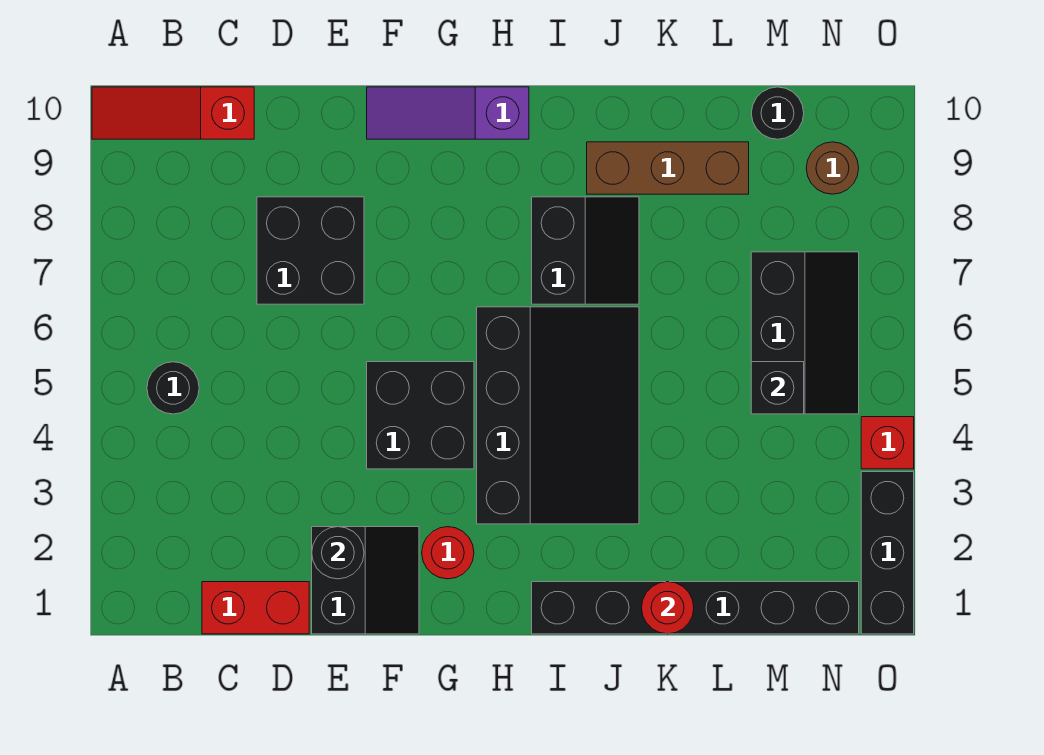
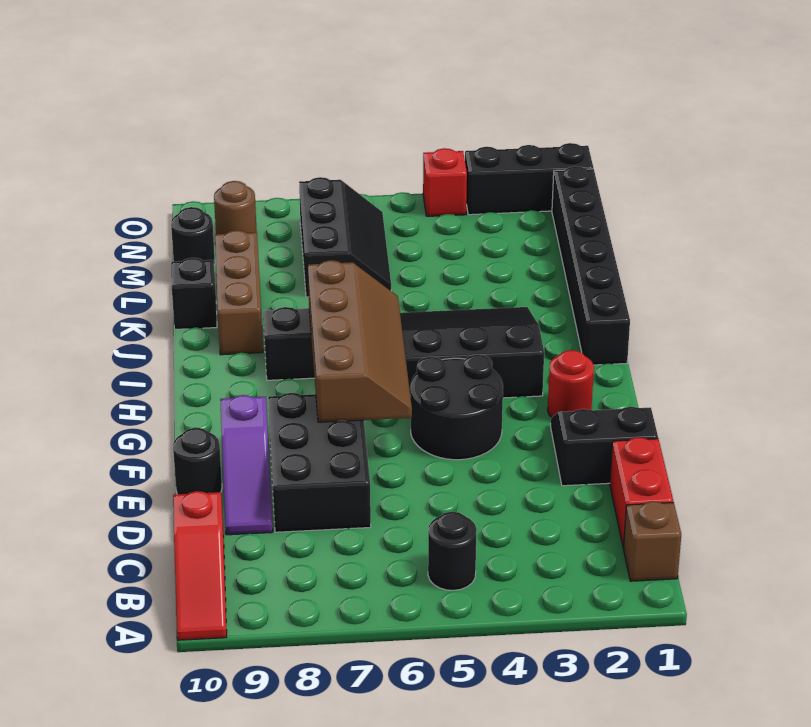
none -> brown 1x1 brick [623,501,681,581]
black 2x2 brick [257,197,364,304] -> black 2x3 brick [268,393,371,532]
black 1x1 round brick [312,527,364,579] -> black 1x1 round brick moved to [173,428,222,494]
black 2x2 brick [367,362,474,469] -> black 2x2 round brick [411,355,503,460]
none -> brown 2x4 slope [308,260,412,422]
purple 1x3 slope [367,87,529,139] -> purple 1x3 slope moved to [220,395,273,535]
red 1x1 round brick [642,582,694,634] -> none
black 2x3 slope [751,252,859,414] -> black 2x3 slope turned to [299,177,391,297]
black 1x1 brick [751,362,804,414] -> black 1x1 brick moved to [171,258,217,329]

